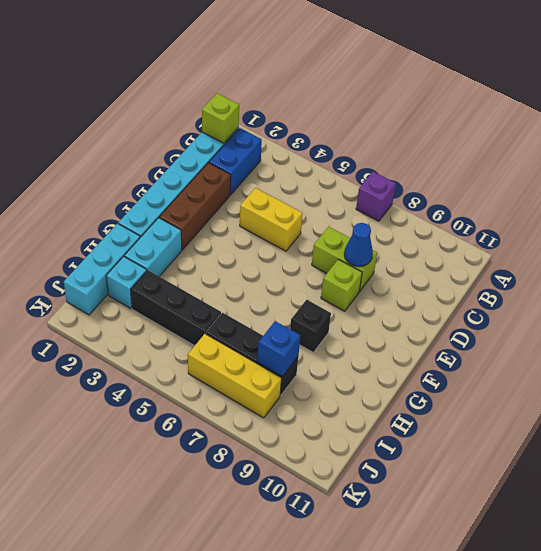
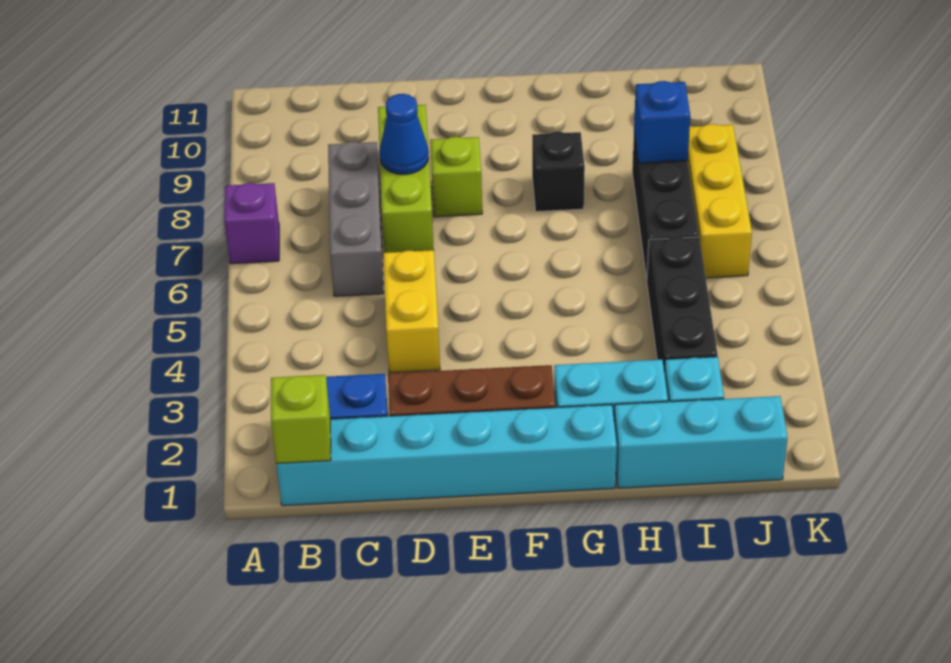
none -> grey 1x3 brick [328,142,384,296]
lime 1x2 brick [312,227,377,291] -> lime 1x3 brick [378,105,434,253]

